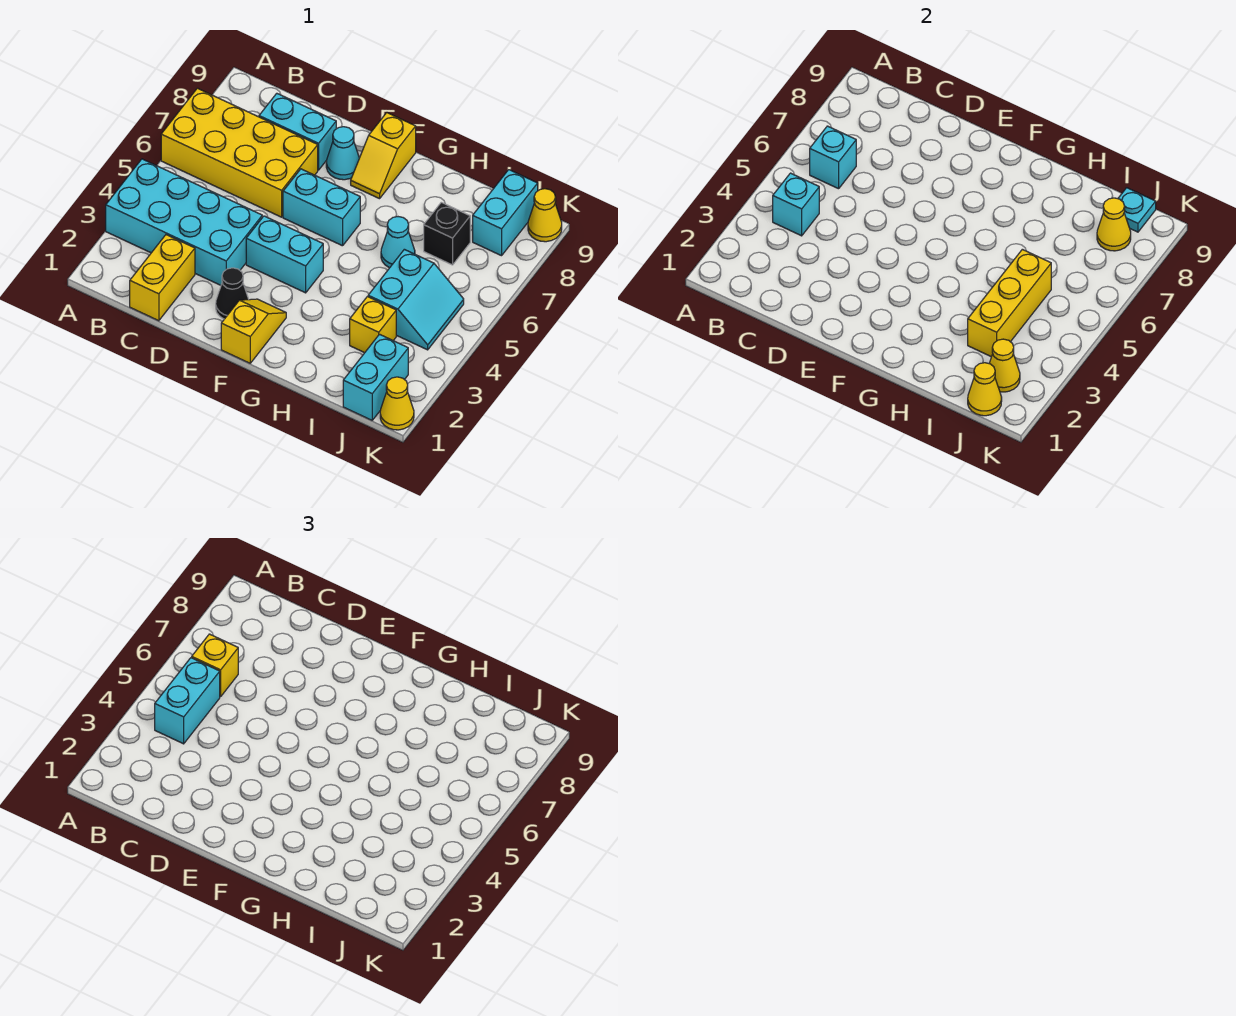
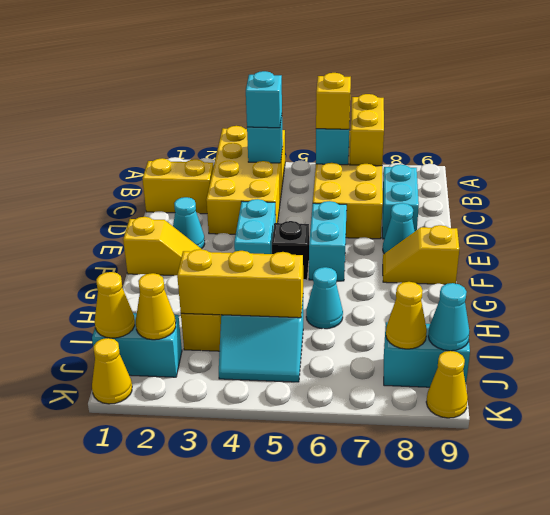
cyan 2x4 brick [106,159,262,285] -> yellow 2x4 brick [206,126,285,234]
none -> yellow 1x2 brick [350,94,384,166]
cyan 1x2 brick [155,658,220,744] -> cyan 1x1 brick [246,71,282,128]
black 1x1 cone [216,268,249,319] -> cyan 1x1 cone [173,197,205,249]
black 1x1 brick [424,202,470,265] -> black 1x1 brick moved to [272,221,309,280]
cyan 1x1 plate [1118,188,1156,232] -> cyan 1x1 cone [428,283,470,351]

